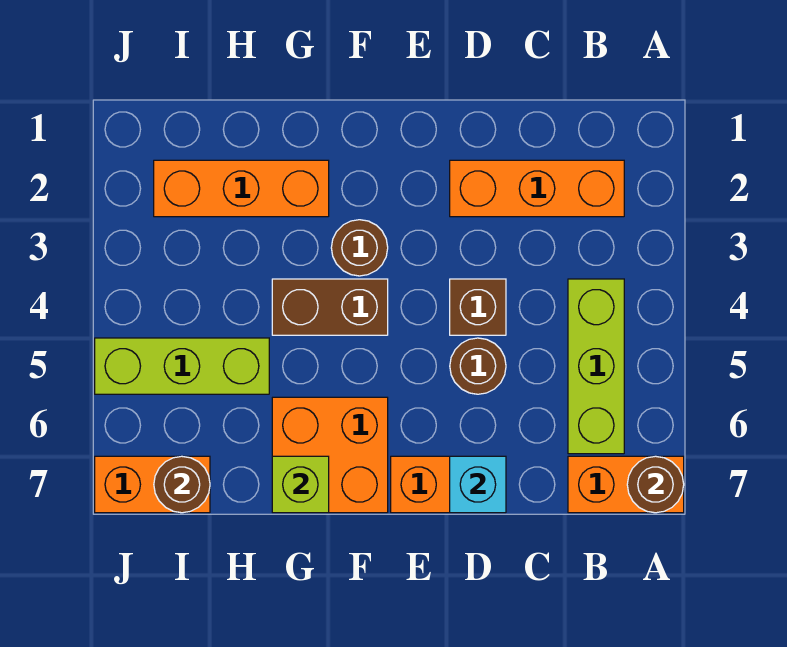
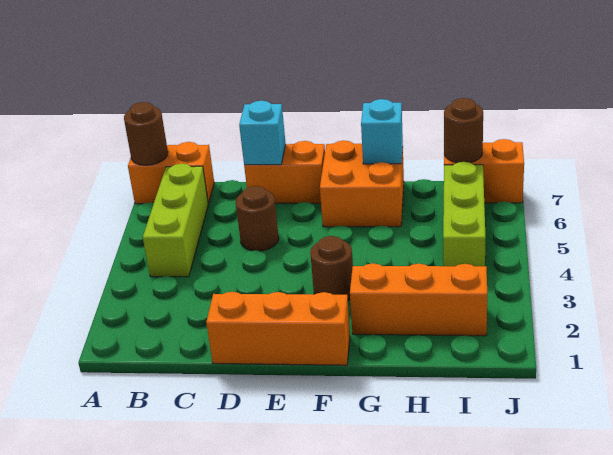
orange 1x3 brick [450,160,624,217] -> orange 1x3 brick moved to [206,292,350,365]
brown 1x1 brick [450,279,506,335] -> none
brown 1x2 brick [272,279,388,335] -> none
lime 1x1 brick [272,456,329,513] -> cyan 1x1 brick [361,99,403,164]
lime 1x3 brick [95,338,269,394] -> lime 1x3 brick turned to [443,162,486,266]

